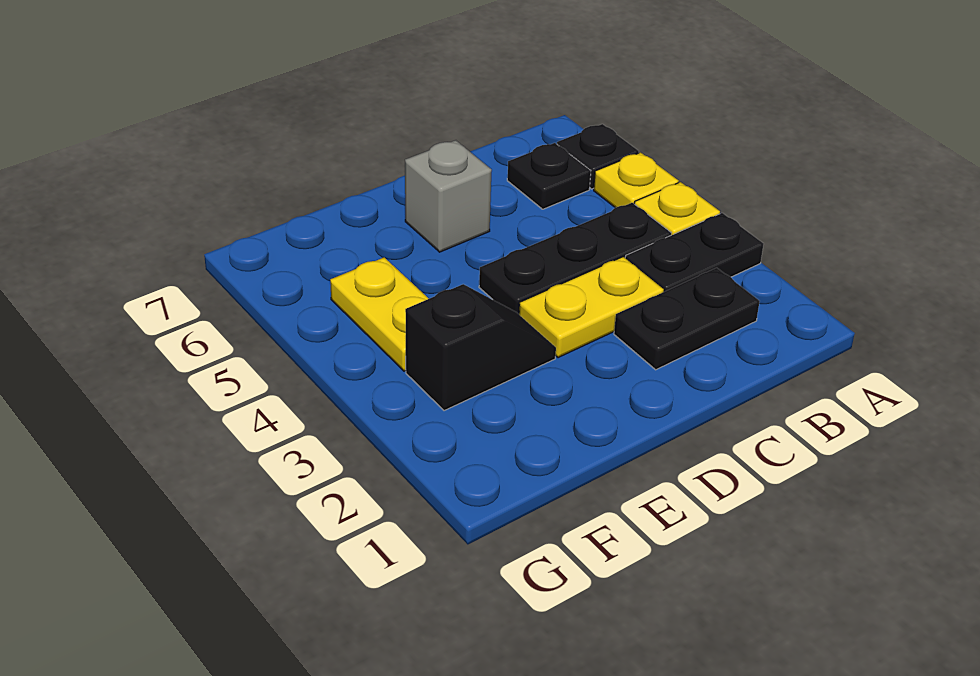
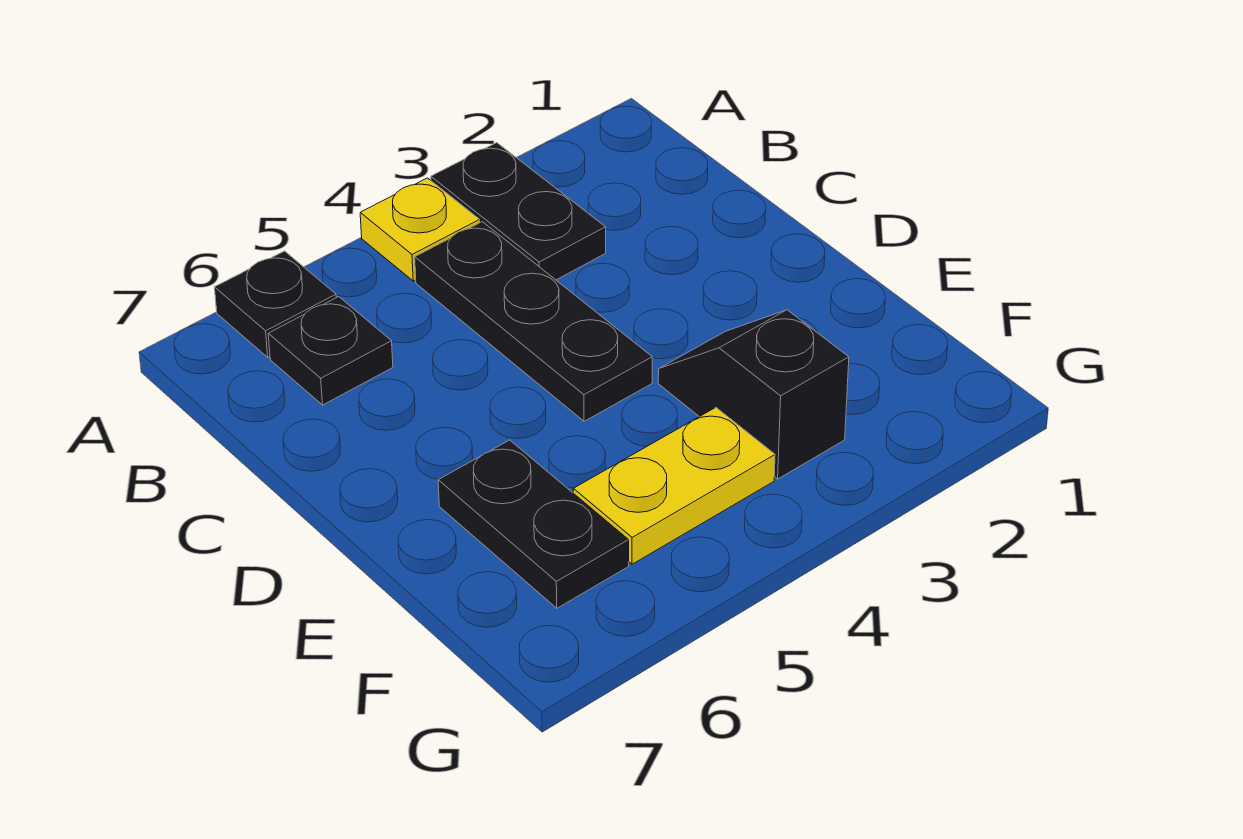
yellow 1x1 plate [594,152,679,208] -> none
black 1x2 plate [614,268,760,370] -> black 1x2 plate moved to [438,440,629,608]
yellow 1x2 plate [519,257,664,358] -> none
grey 1x1 brick [405,140,492,252] -> none

